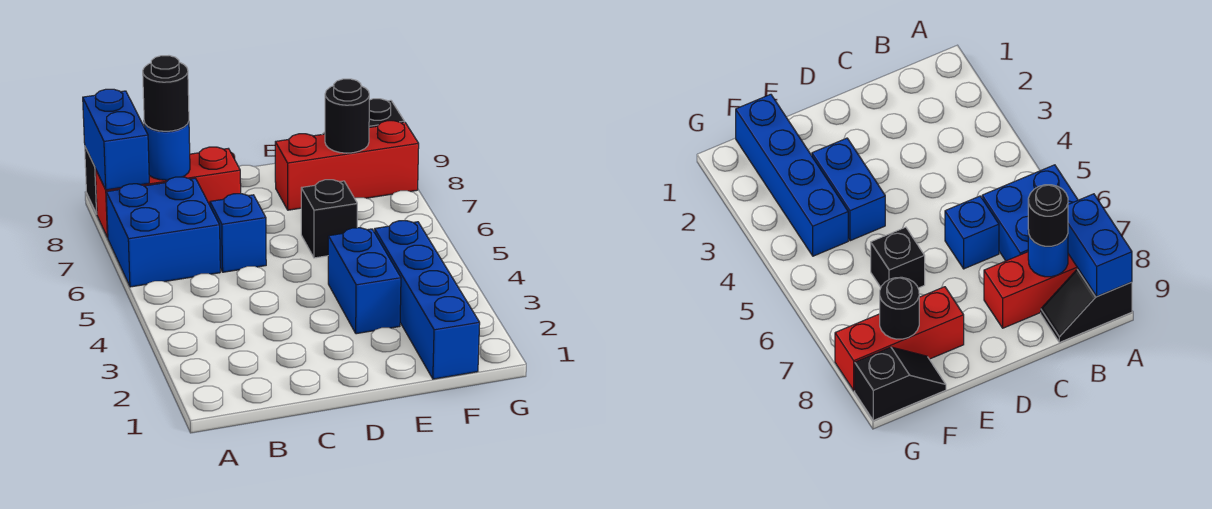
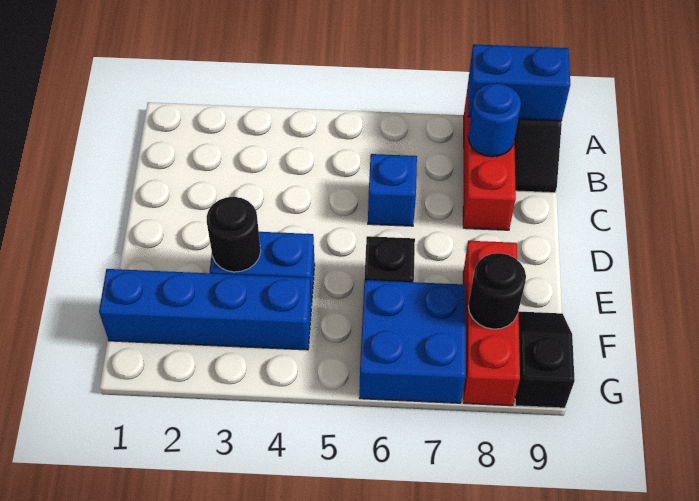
blue 2x2 brick [106,177,220,287] -> blue 2x2 brick moved to [359,280,466,403]
black 1x1 round brick [143,56,189,131] -> black 1x1 round brick moved to [207,197,261,272]

